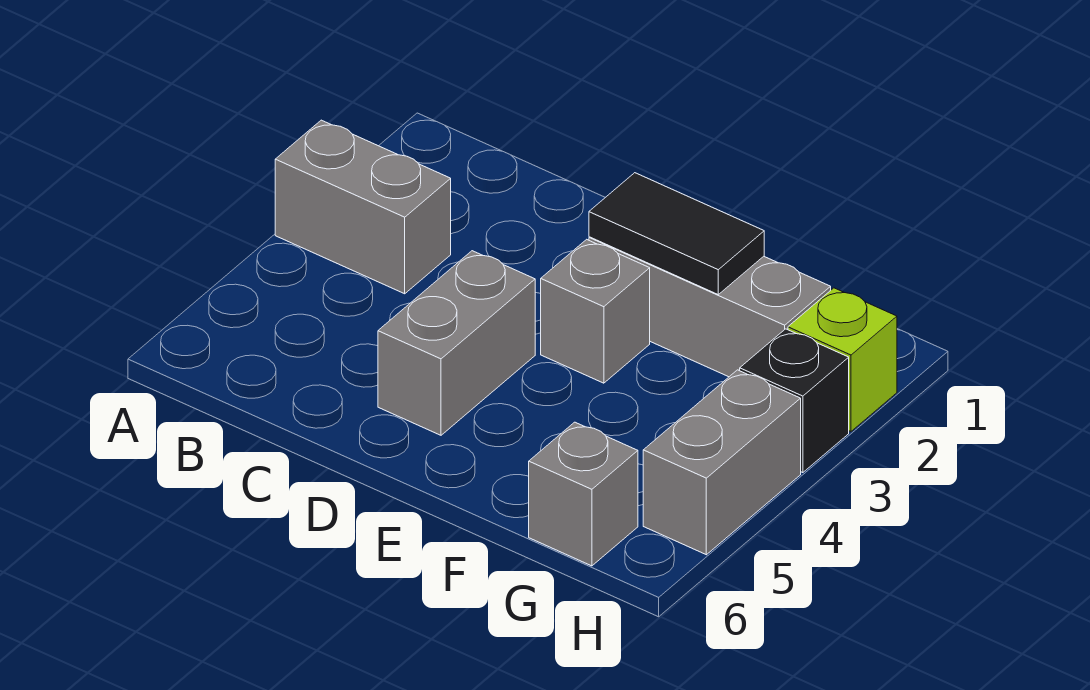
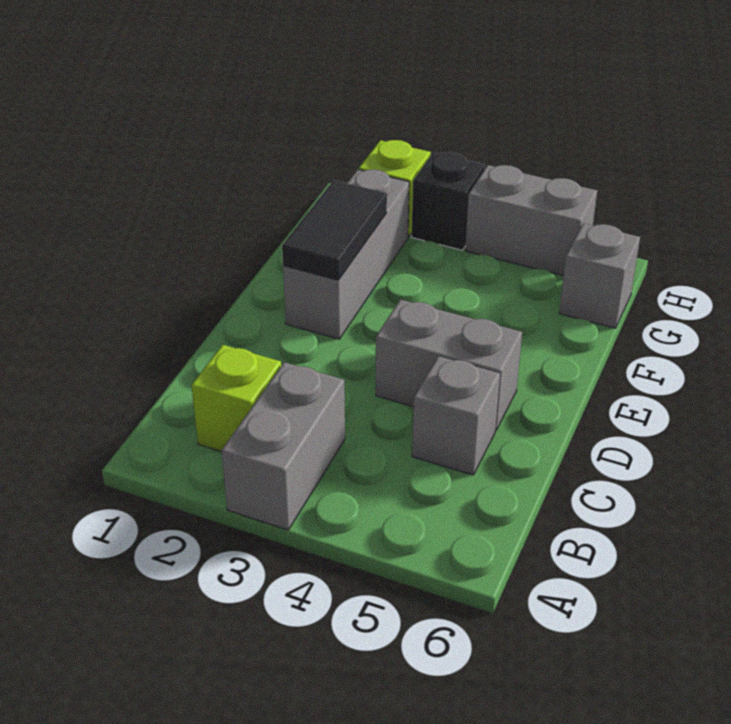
none -> lime 1x1 brick [191,345,281,451]
grey 1x1 brick [541,239,650,383] -> grey 1x1 brick moved to [412,356,500,475]

